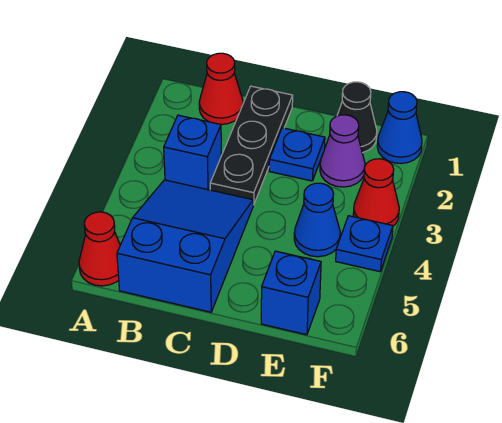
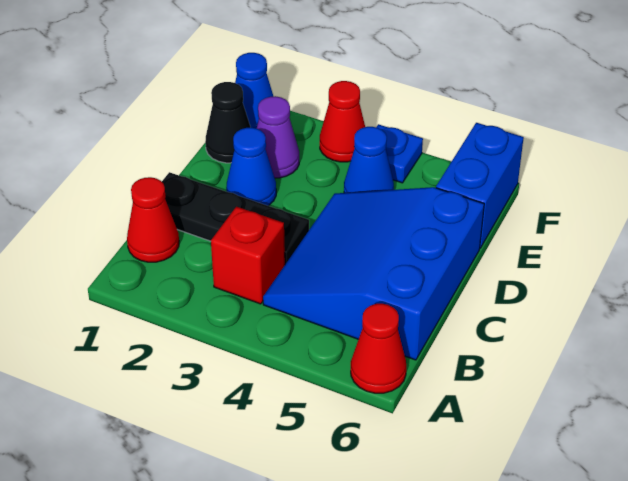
blue 1x1 brick [164,115,221,190] -> red 1x1 brick [211,207,285,304]
blue 2x3 slope [117,180,253,312] -> blue 3x3 slope [263,187,484,360]
blue 1x1 plate [269,128,325,181] -> blue 1x1 cone [226,128,276,206]
blue 1x1 brick [261,251,321,335] -> blue 1x2 brick [436,123,524,248]

